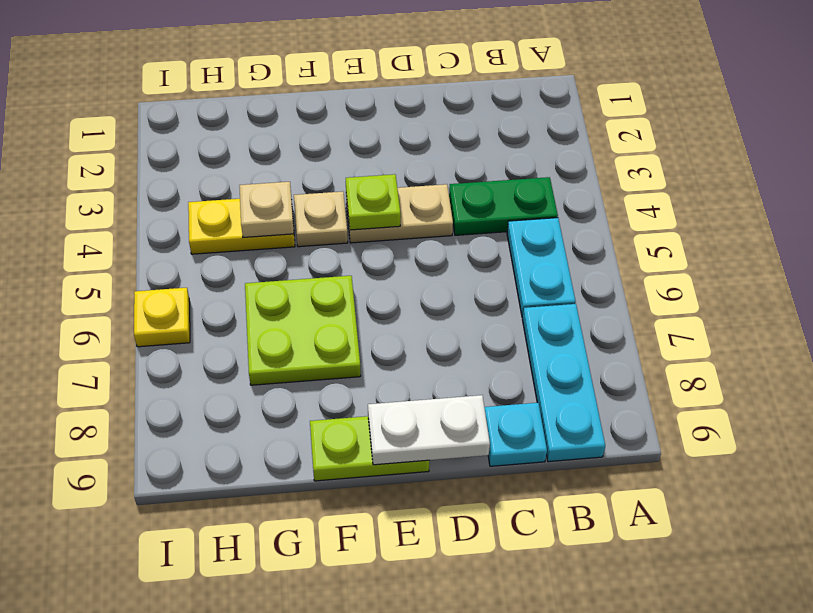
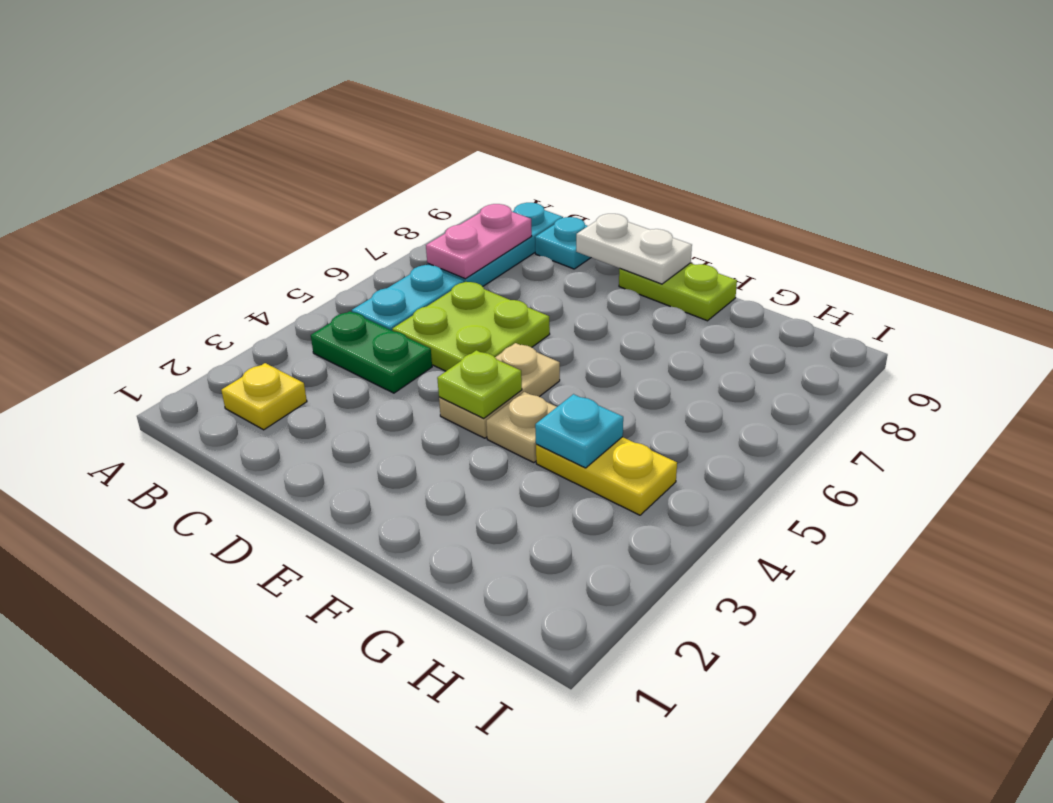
none -> pink 1x2 plate [426,204,532,279]
tan 1x2 plate [346,184,453,243] -> tan 1x2 plate turned to [439,343,560,438]
lime 2x2 plate [245,276,361,385] -> lime 2x2 plate moved to [392,282,550,371]
tan 1x1 plate [239,182,294,237] -> cyan 1x1 plate [535,394,623,468]
yellow 1x1 plate [134,288,190,347] -> yellow 1x1 plate moved to [221,363,307,430]

